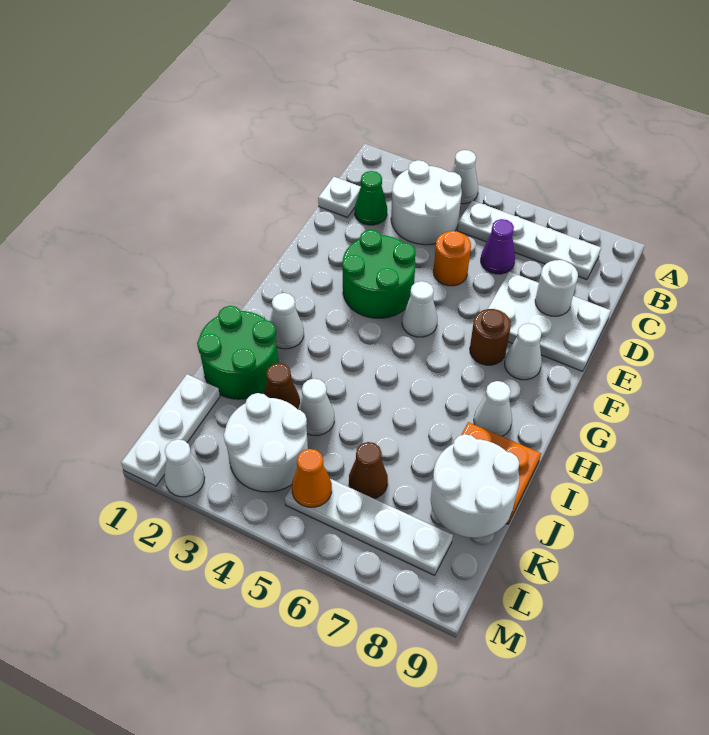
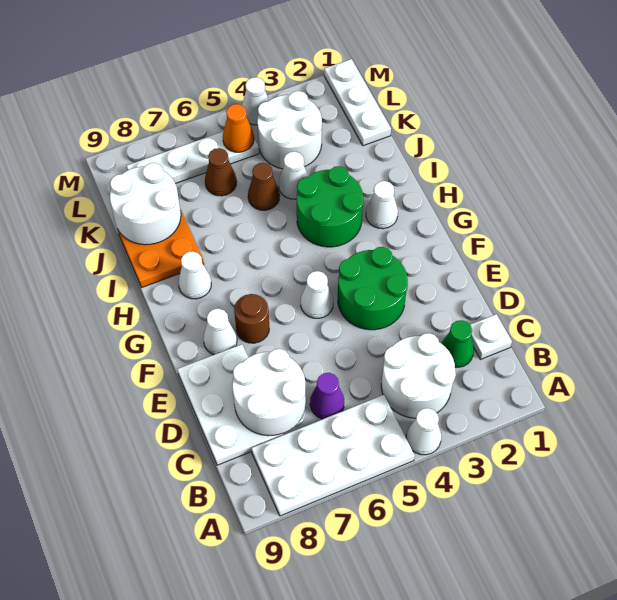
white 1x4 plate [457,200,601,280] -> white 2x4 plate [251,395,415,516]
orange 1x1 round brick [433,231,471,286] -> none
white 2x3 plate [488,272,611,371] -> white 2x3 plate turned to [177,344,283,465]
white 1x1 round brick [535,260,578,316] -> white 2x2 round brick [232,349,306,436]
green 2x2 round brick [197,306,278,399] -> green 2x2 round brick moved to [297,166,363,247]
brown 1x1 cone [264,363,300,409] -> brown 1x1 cone moved to [248,163,280,210]
white 1x1 cone [164,439,205,497] -> white 1x1 cone moved to [242,77,269,125]

